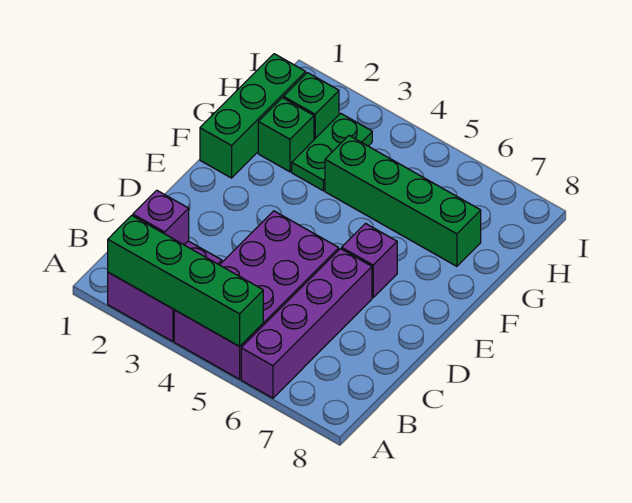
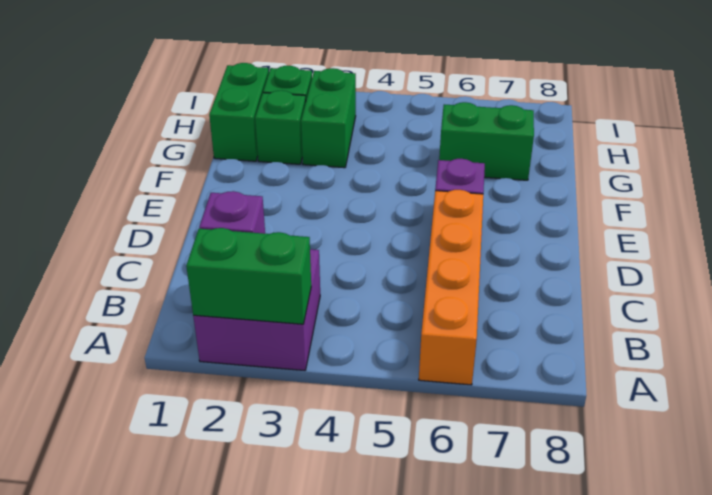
green 1x4 brick [108,215,263,346] -> green 1x2 brick [186,228,311,324]
purple 2x4 brick [174,211,339,379] -> none
purple 1x4 brick [241,249,372,398] -> orange 1x4 brick [419,190,483,385]
green 1x3 brick [200,54,306,178] -> green 1x2 brick [209,63,269,161]
green 1x2 plate [292,113,372,191] -> green 1x2 brick [301,68,356,168]
green 1x4 brick [325,136,481,266] -> green 1x2 brick [439,102,534,180]

